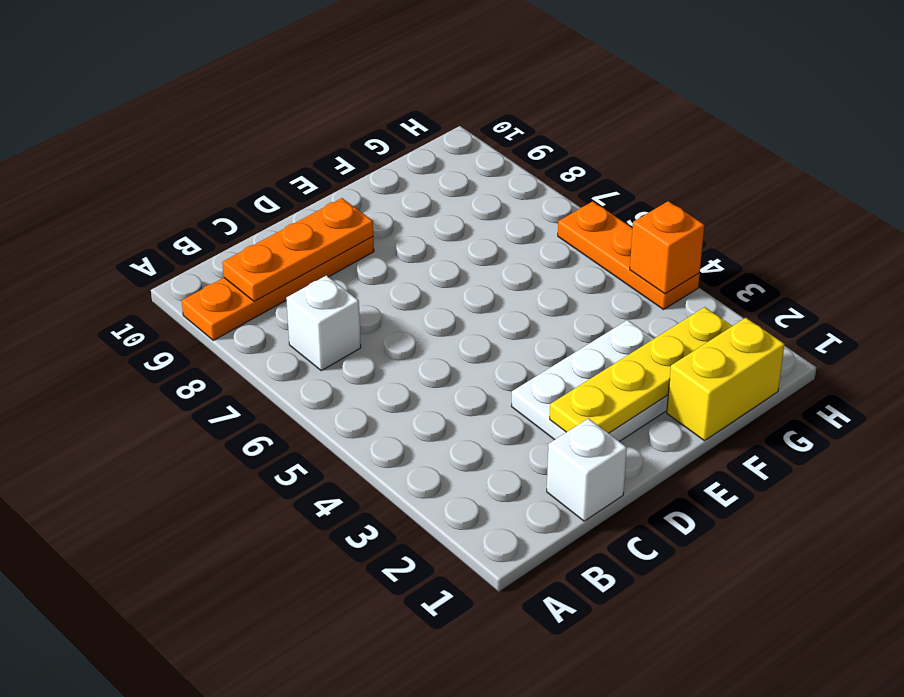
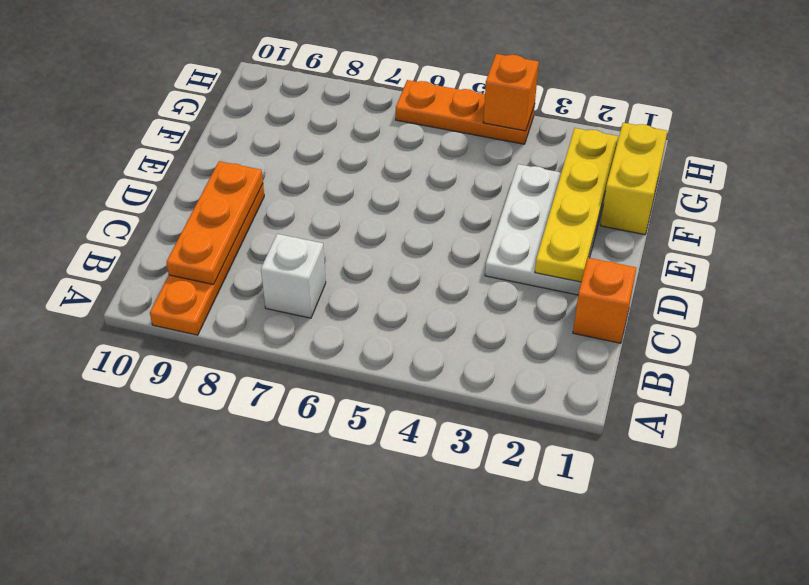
white 1x1 brick [547,418,627,521] -> orange 1x1 brick [573,258,636,343]

